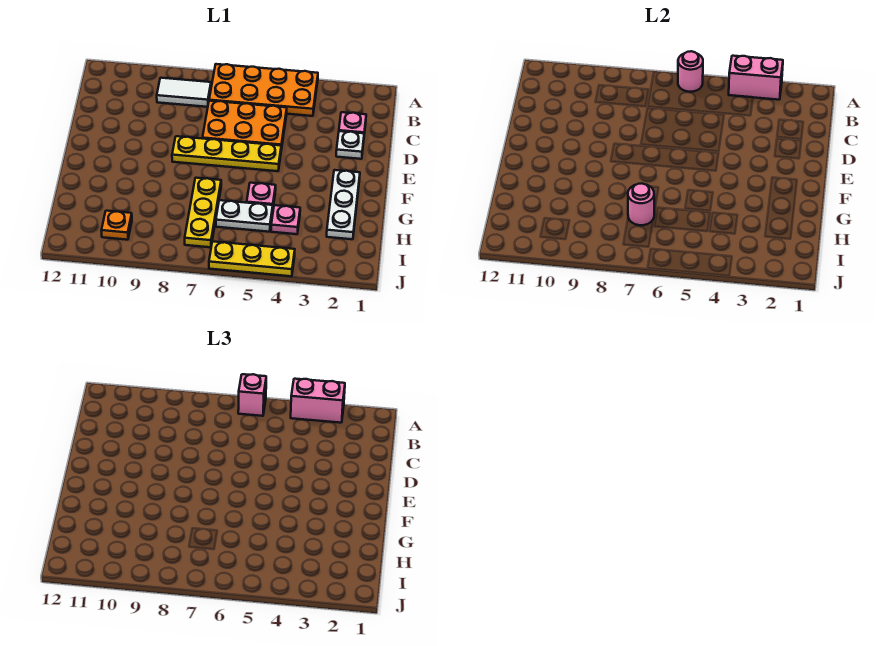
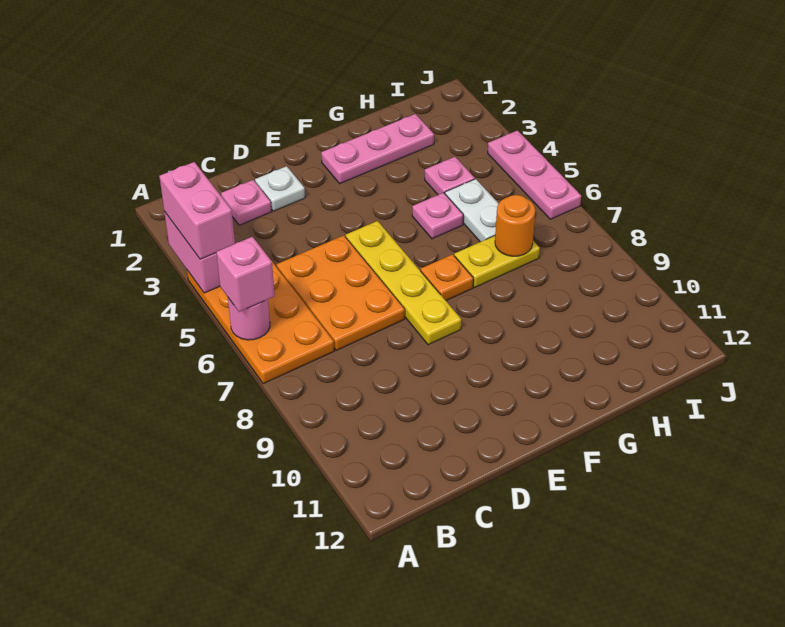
white 1x2 tile [157,78,211,107] -> none
white 1x3 plate [327,170,360,239] -> pink 1x3 plate [321,114,434,183]
yellow 1x3 plate [185,178,221,247] -> yellow 1x2 plate [454,236,540,287]
pink 1x1 round brick [628,184,654,225] -> orange 1x1 round brick [495,195,535,256]
orange 1x1 plate [101,211,132,240] -> orange 1x1 plate moved to [421,254,473,300]
yellow 1x3 plate [209,241,295,276] -> pink 1x3 plate [488,131,581,219]

